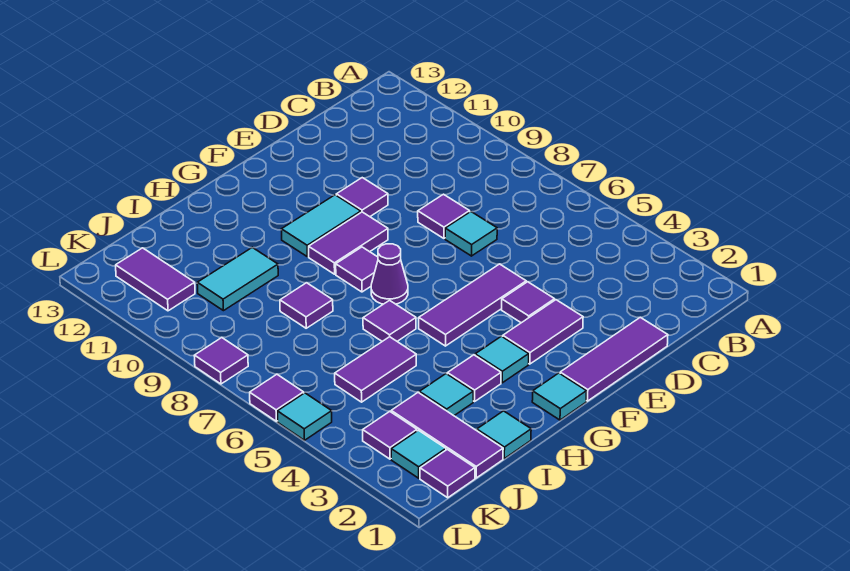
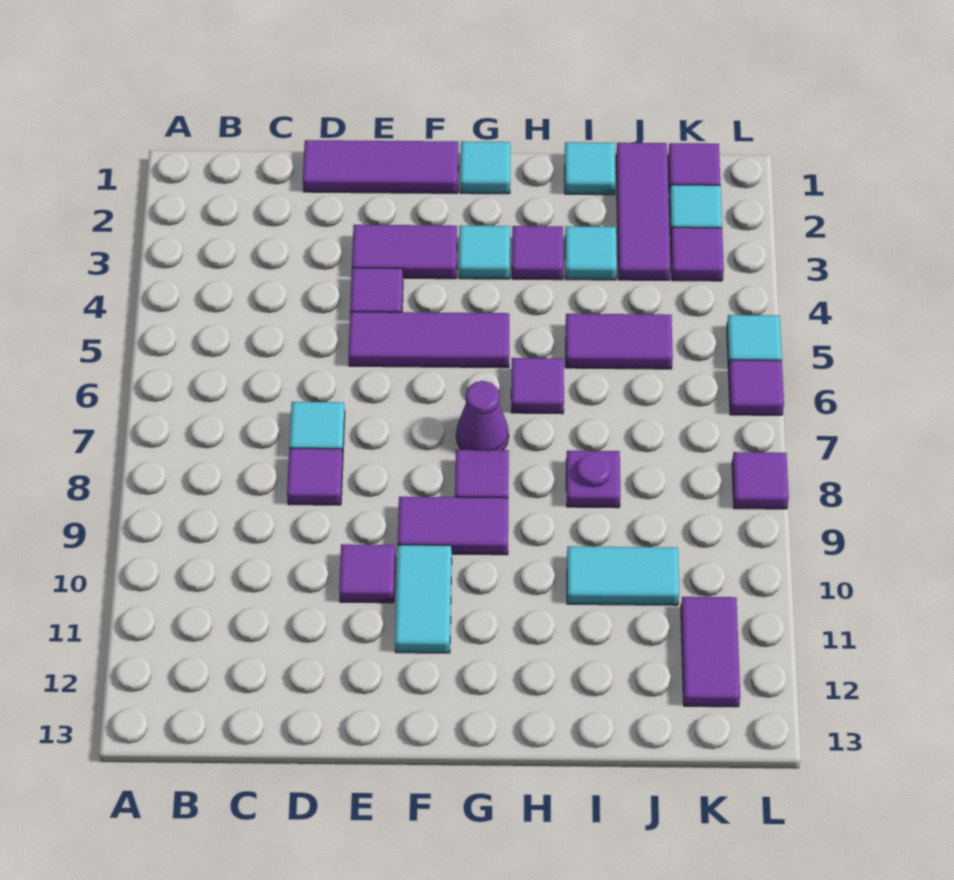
cyan 1x2 tile [281,195,361,257] -> cyan 1x2 tile turned to [395,545,452,653]
purple 1x1 tile [280,283,333,328] -> purple 1x1 plate [566,451,620,508]

